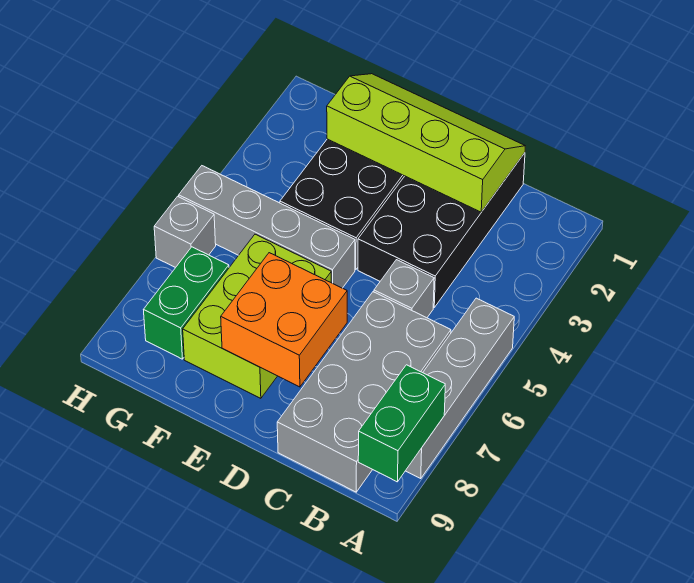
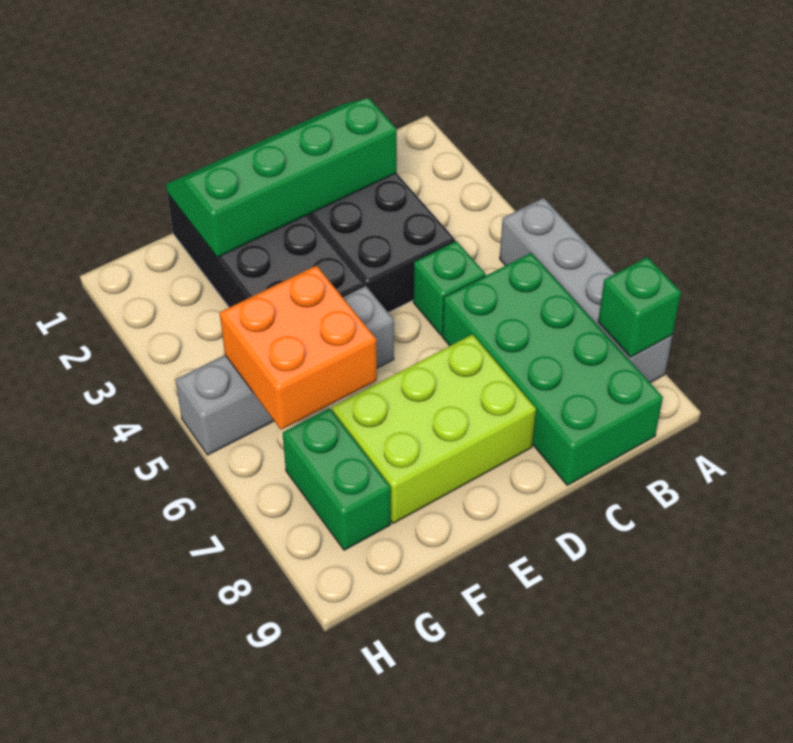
green 1x2 brick [358,365,445,482] -> green 1x1 brick [598,257,681,357]
grey 2x4 brick [277,292,451,492] -> green 2x4 brick [442,253,663,485]
lime 2x4 slope [327,74,525,212] -> green 2x4 slope [166,98,397,257]
grey 1x1 brick [374,260,434,318] -> green 1x1 brick [413,241,485,335]
orange 2x2 brick [221,253,347,387] -> orange 2x2 brick moved to [220,266,377,430]
lime 2x3 brick [183,234,331,398] -> lime 2x3 brick turned to [332,335,536,523]
grey 1x1 brick [154,196,216,268] -> none

